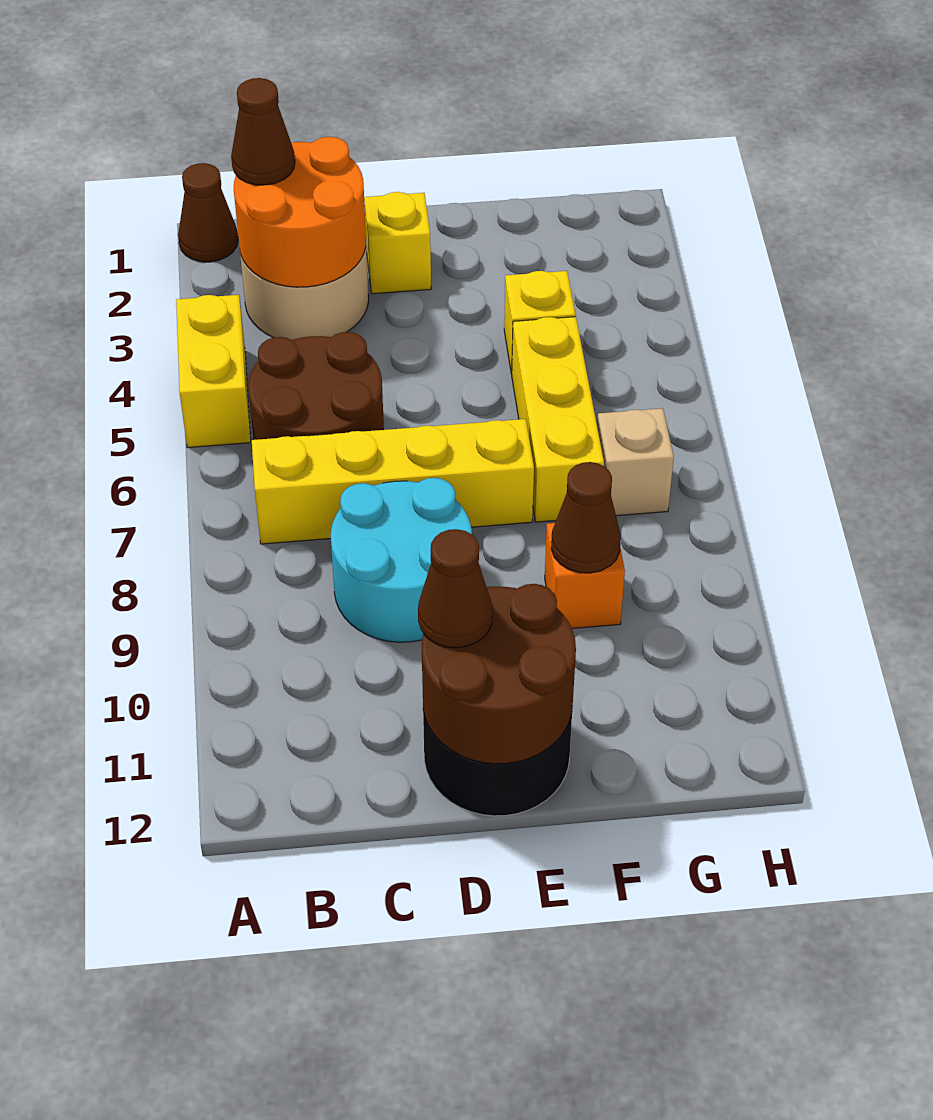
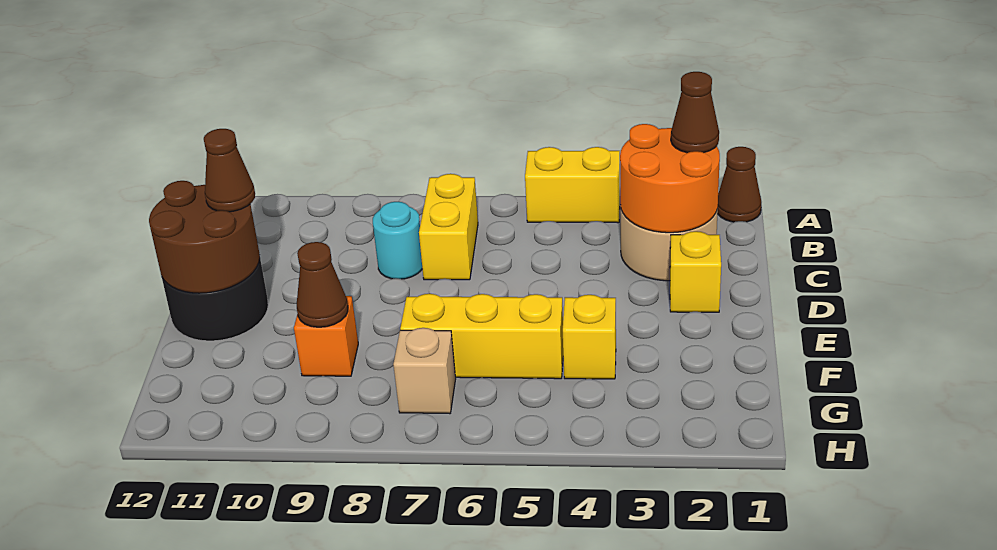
brown 2x2 round brick [248,332,384,440] -> none
yellow 1x4 brick [252,419,534,544] -> yellow 1x2 brick [419,174,478,280]
cyan 2x2 round brick [331,478,472,642] -> cyan 1x1 round brick [373,202,422,279]

